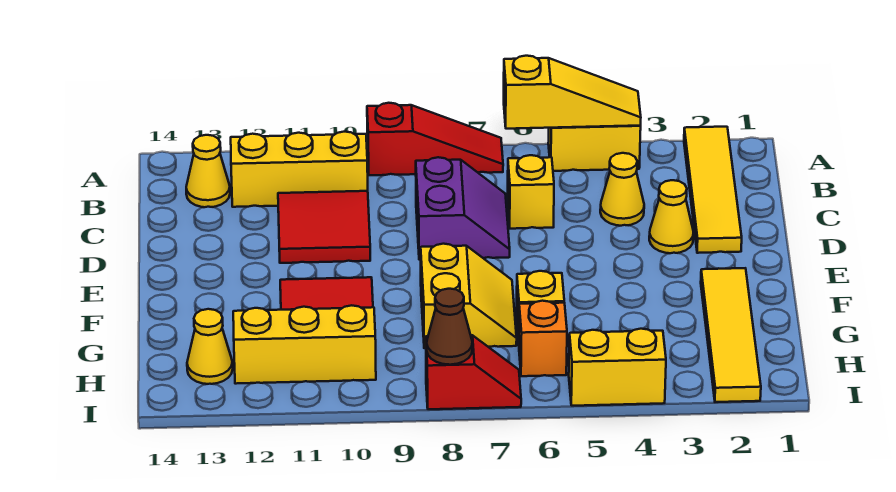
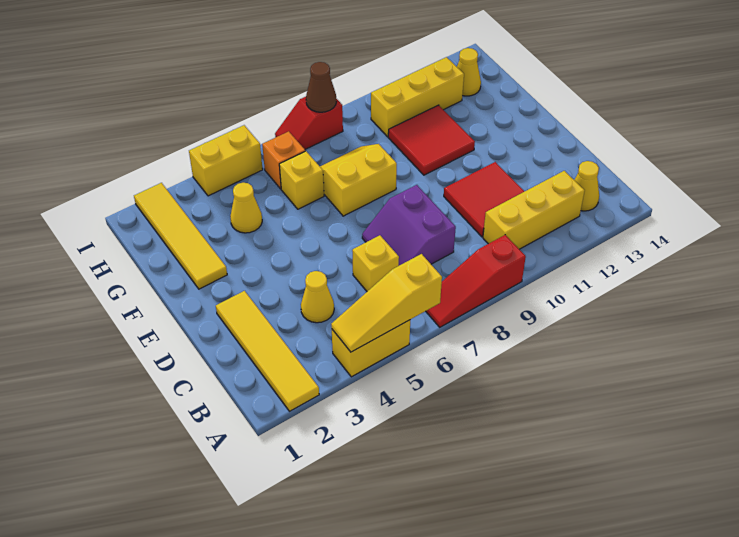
yellow 1x1 cone [649,180,694,253] -> yellow 1x1 cone moved to [230,183,262,233]
yellow 2x2 slope [421,244,517,348] -> yellow 2x2 slope turned to [320,144,397,216]

